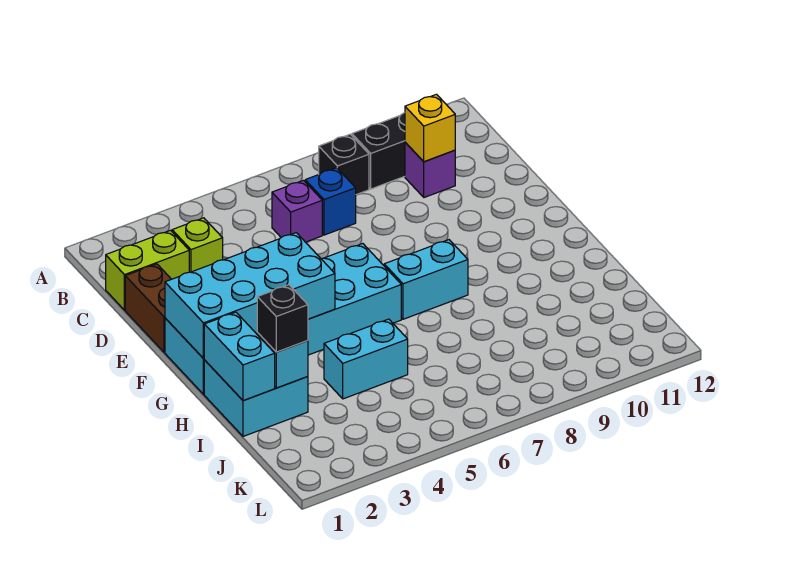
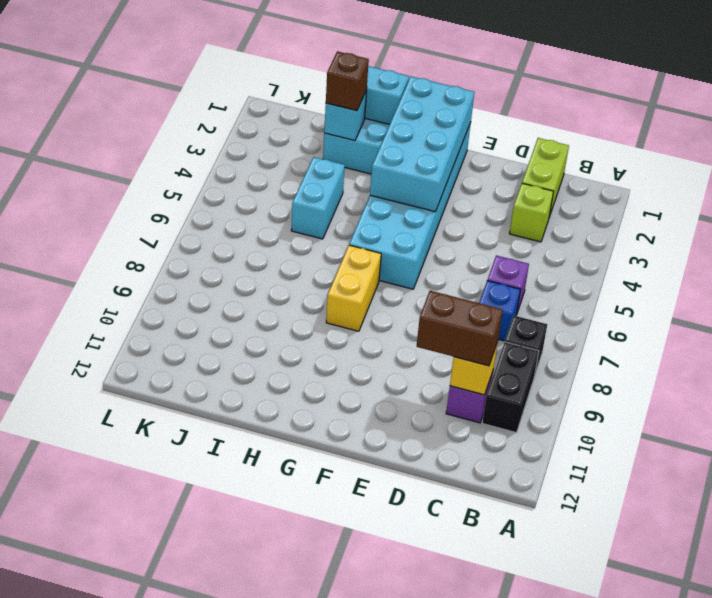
brown 1x2 brick [125,264,171,352] -> brown 1x2 brick moved to [417,291,503,366]
cyan 1x2 brick [384,240,468,319] -> yellow 1x2 brick [326,245,381,331]
black 1x1 brick [257,285,308,352] -> brown 1x1 brick [326,51,369,111]

